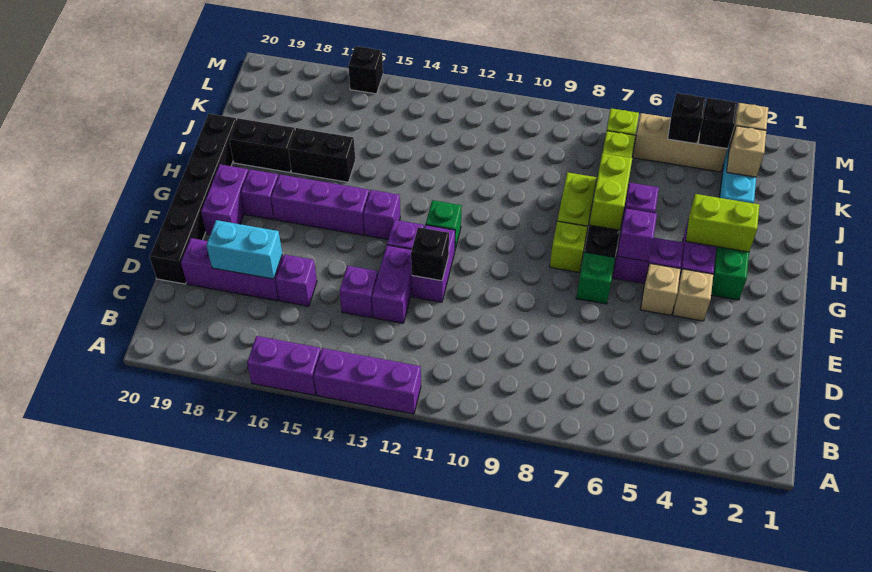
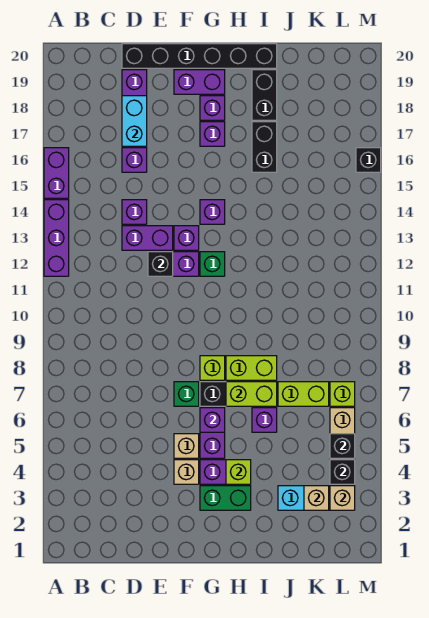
purple 1x3 brick [271,175,369,235] -> purple 1x1 brick [200,122,225,146]
lime 1x2 brick [686,194,759,252] -> lime 1x1 brick [226,460,251,484]

